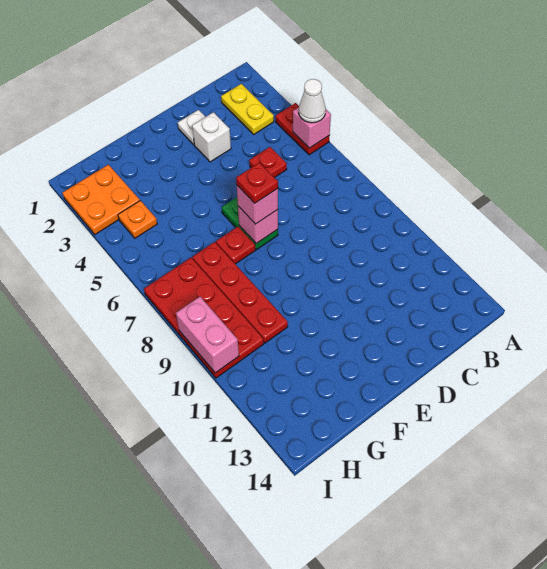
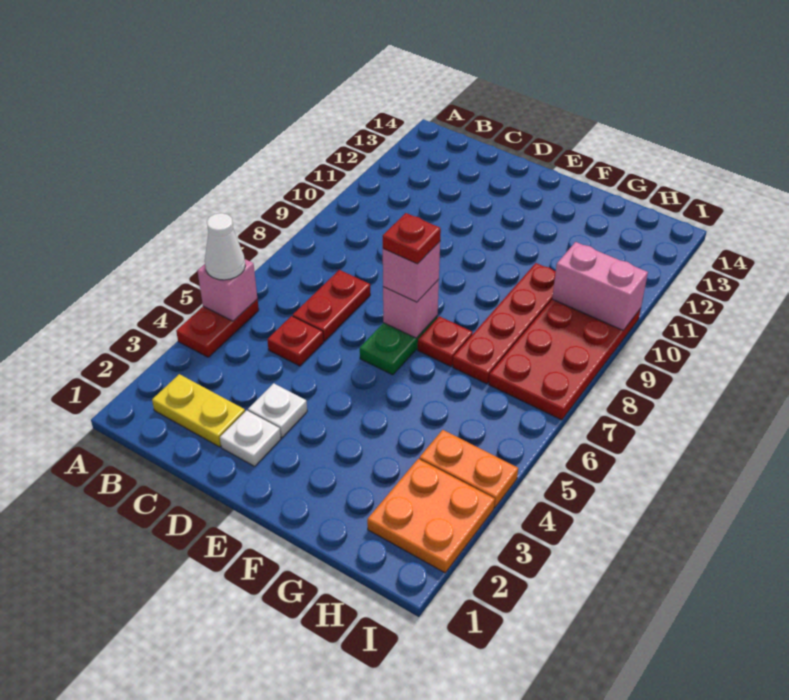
yellow 1x2 plate [221,84,274,134] -> yellow 1x2 plate turned to [152,374,245,447]
none -> red 1x2 plate [293,270,370,341]
white 1x1 brick [192,112,231,162] -> white 1x1 plate [248,383,307,438]
orange 1x1 plate [118,201,157,238] -> orange 1x2 plate [419,430,518,508]
pink 1x2 brick [176,297,239,373] -> pink 1x2 brick turned to [552,242,648,330]

